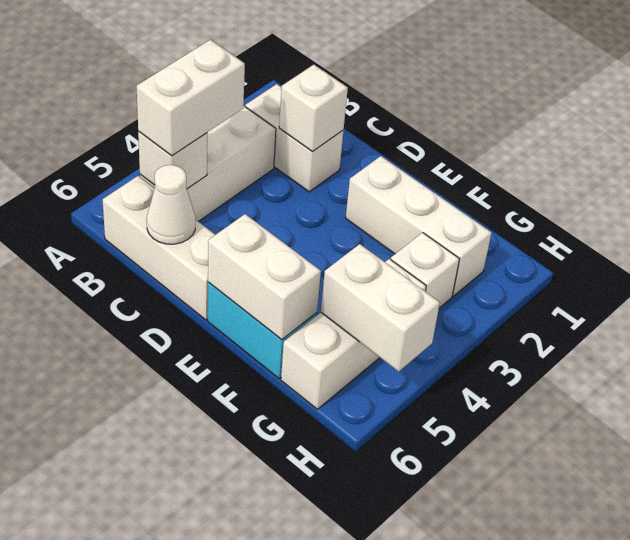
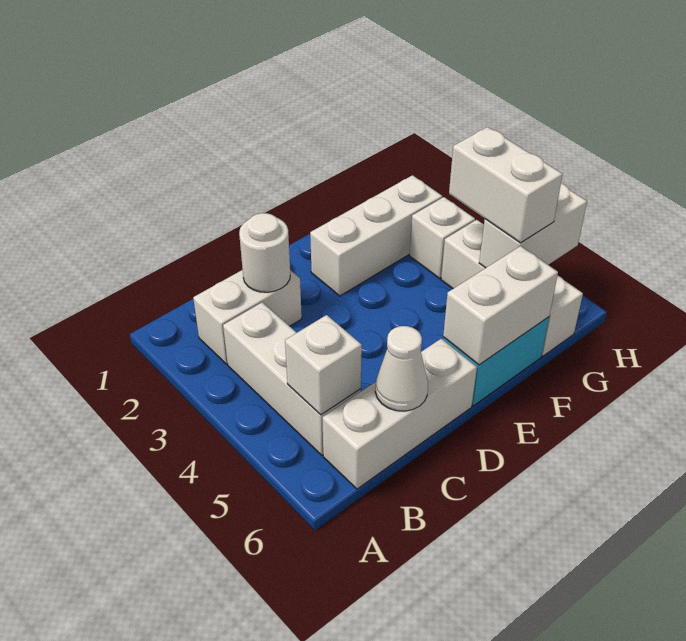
white 1x2 brick [137,40,245,156] -> white 1x2 brick moved to [449,127,563,243]
white 1x1 brick [279,65,348,152] -> white 1x1 round brick [239,213,290,292]

